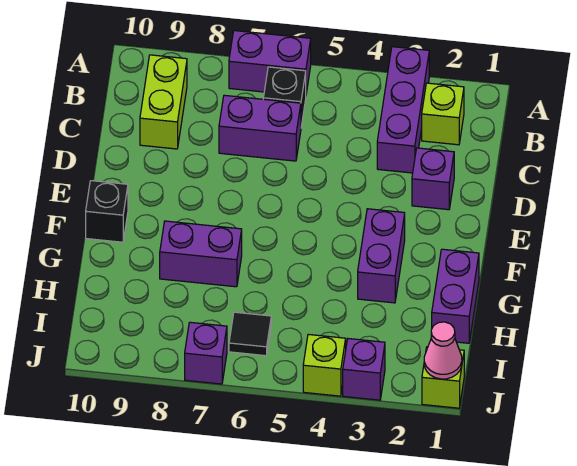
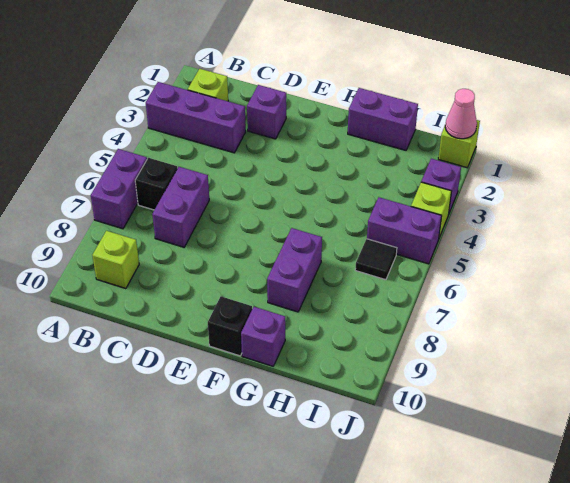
lime 1x2 brick [140,55,187,149] -> lime 1x1 brick [92,231,139,289]
purple 1x2 brick [358,209,405,303] -> purple 1x2 brick moved to [367,197,442,264]
purple 1x1 brick [185,322,227,384] -> purple 1x1 brick moved to [241,307,285,366]

